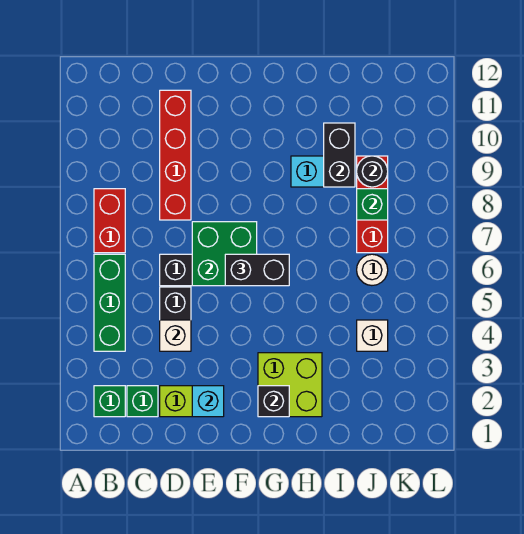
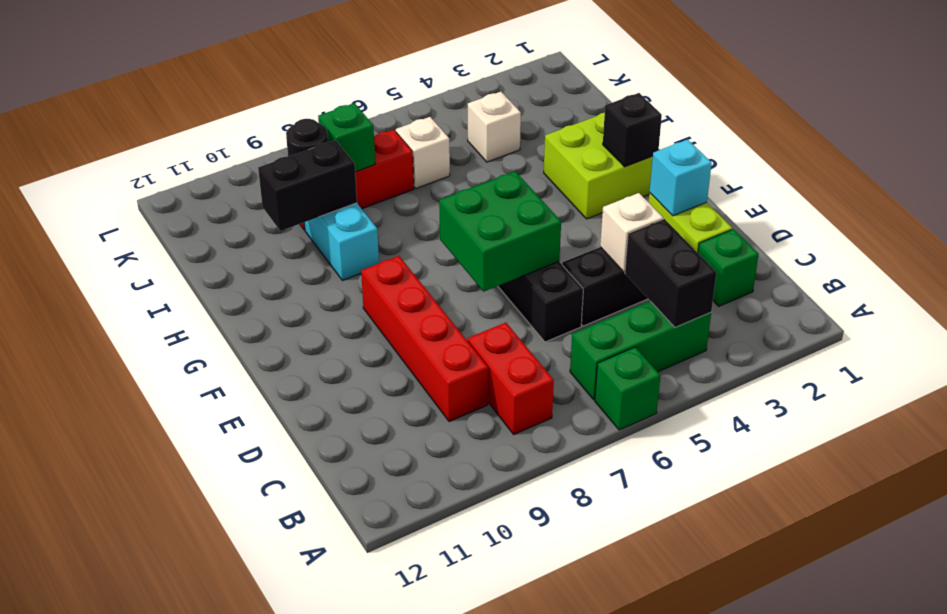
green 1x1 brick [94,386,125,417] -> green 1x1 brick moved to [595,347,660,430]
red 1x2 brick [94,189,125,253] -> red 1x2 brick turned to [468,323,554,434]
red 1x4 brick [160,90,191,220] -> red 1x4 brick turned to [361,256,488,422]
black 1x2 brick [225,254,289,286] -> black 1x2 brick moved to [625,219,717,328]
white 1x1 round brick [357,254,388,285] -> white 1x1 brick [396,117,450,188]

